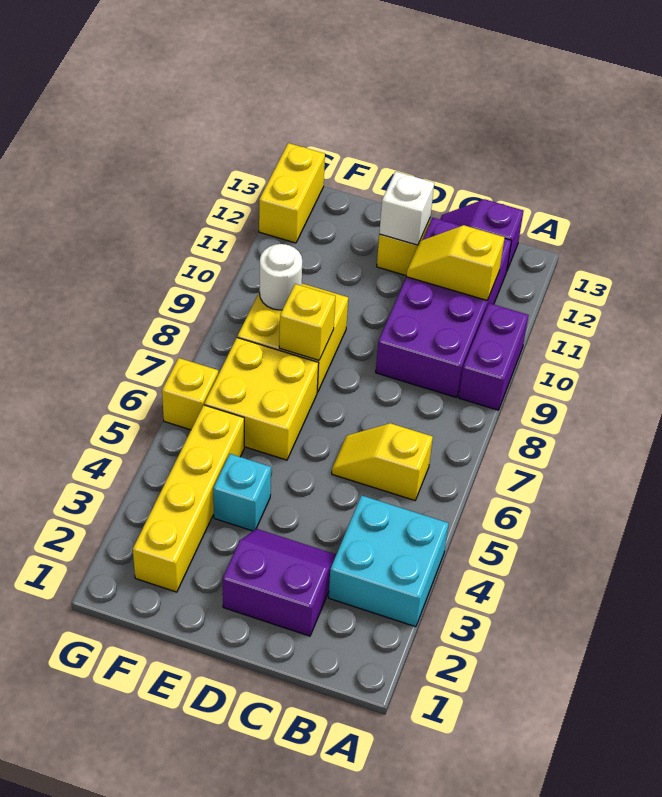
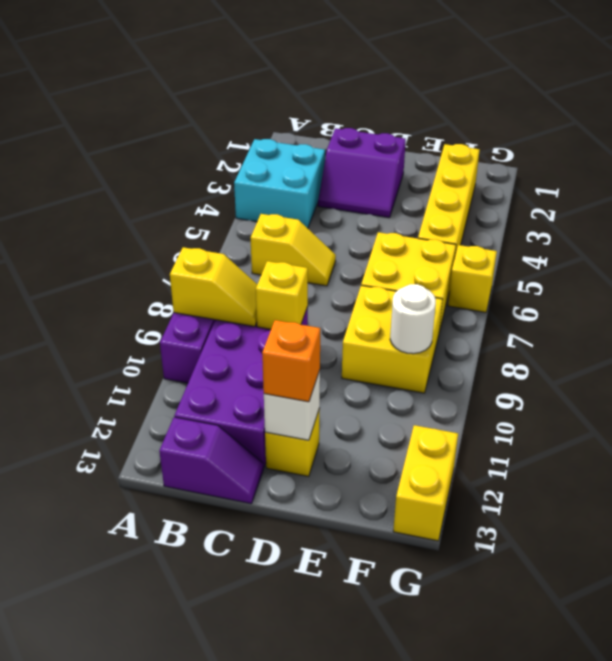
yellow 1x2 slope [406,225,505,300] -> yellow 1x2 slope moved to [170,247,257,327]
none -> orange 1x1 brick [262,320,320,402]
cyan 1x1 brick [213,454,271,531] -> none
yellow 1x1 brick [279,284,335,360] -> yellow 1x1 brick moved to [256,261,308,329]

